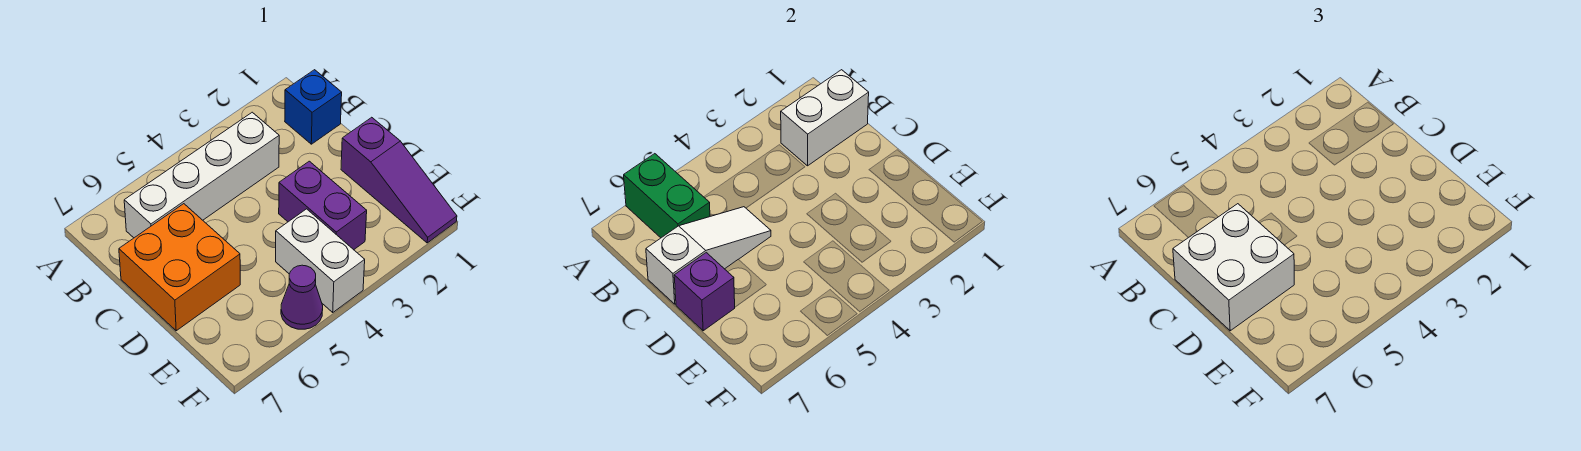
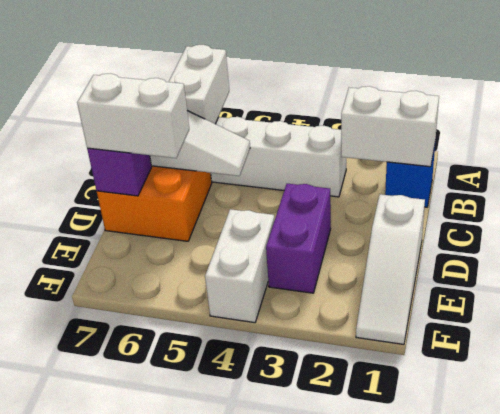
green 1x2 brick [624,154,710,238] -> white 1x2 brick [169,45,229,124]
white 2x2 brick [1173,204,1294,331] -> white 1x2 brick [77,74,189,158]
purple 1x3 slope [341,117,457,243] -> white 1x3 slope [356,194,425,344]
purple 1x1 cone [281,265,323,329] -> none

